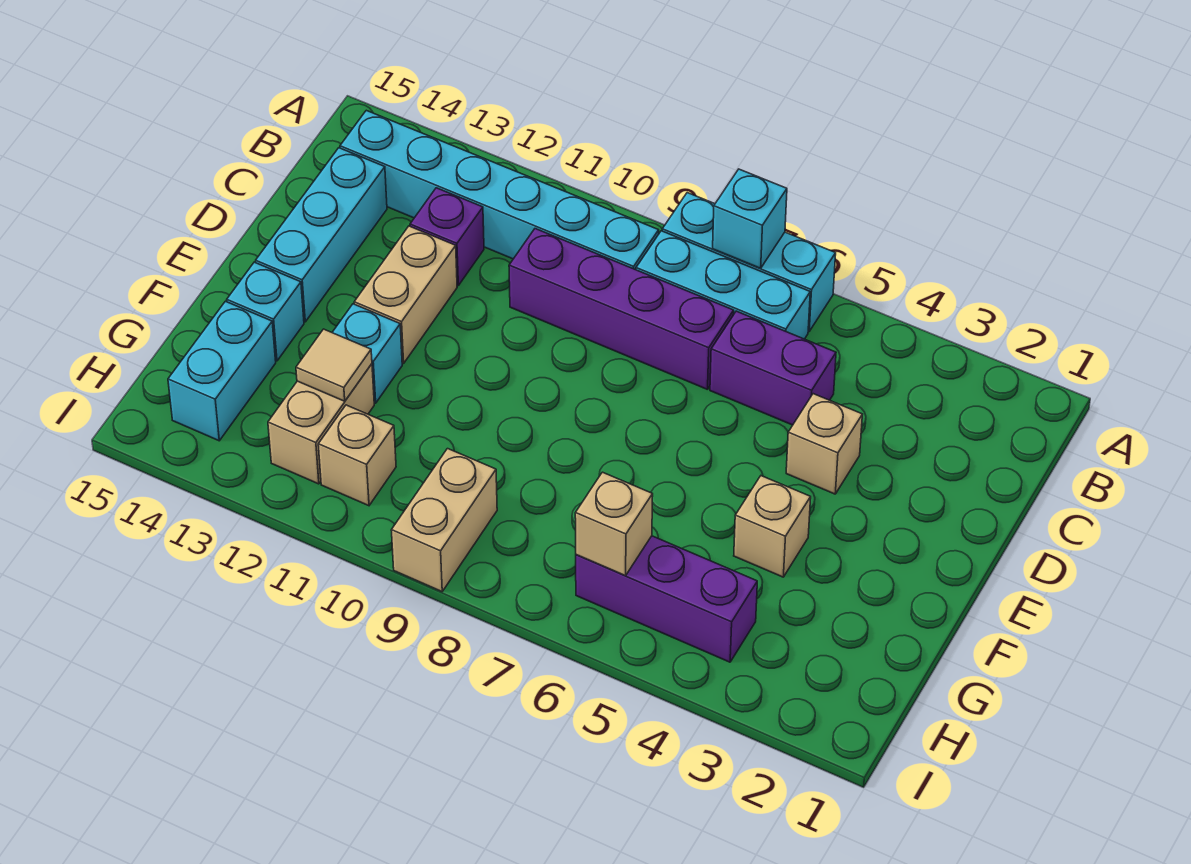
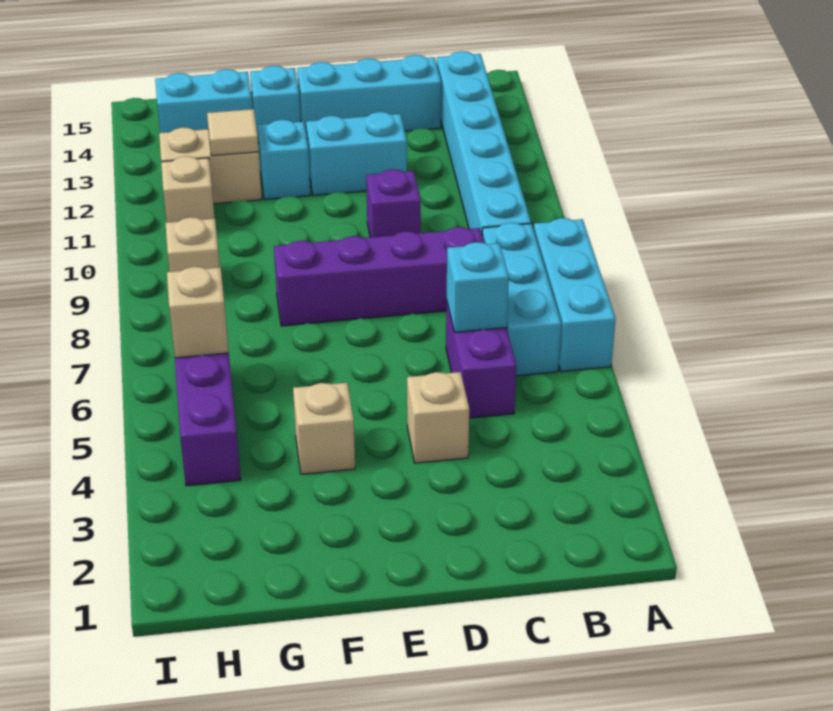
cyan 1x1 brick [713,169,787,268] -> cyan 1x1 brick moved to [446,242,509,332]
purple 1x4 brick [509,229,734,390] -> purple 1x4 brick turned to [274,227,484,326]
purple 1x1 brick [410,188,484,285] -> purple 1x1 brick moved to [366,169,421,237]
tan 1x2 brick [354,226,457,363] -> cyan 1x2 brick [306,112,407,195]
tan 1x2 brick [391,449,497,591] -> tan 1x1 brick [165,217,220,272]

